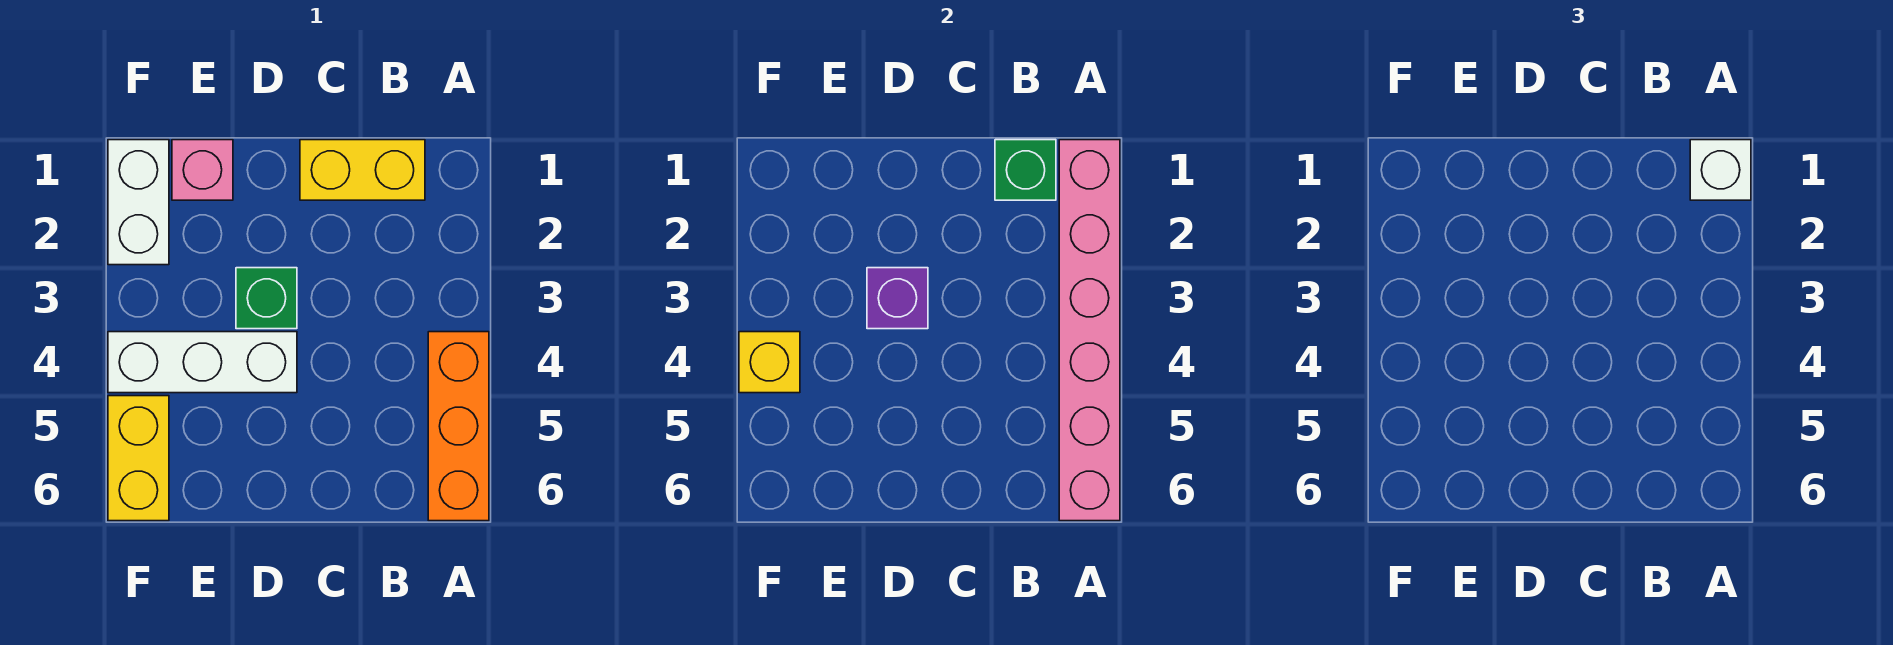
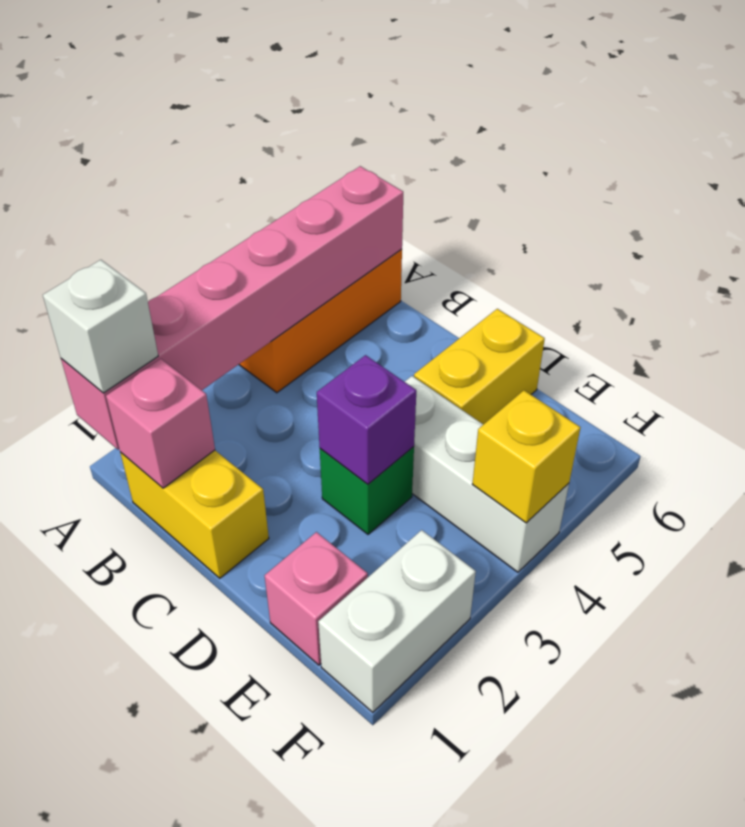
green 1x1 brick [995,140,1056,200] -> pink 1x1 brick [106,359,215,488]
yellow 1x2 brick [108,396,169,521] -> yellow 1x2 brick moved to [414,309,545,425]

